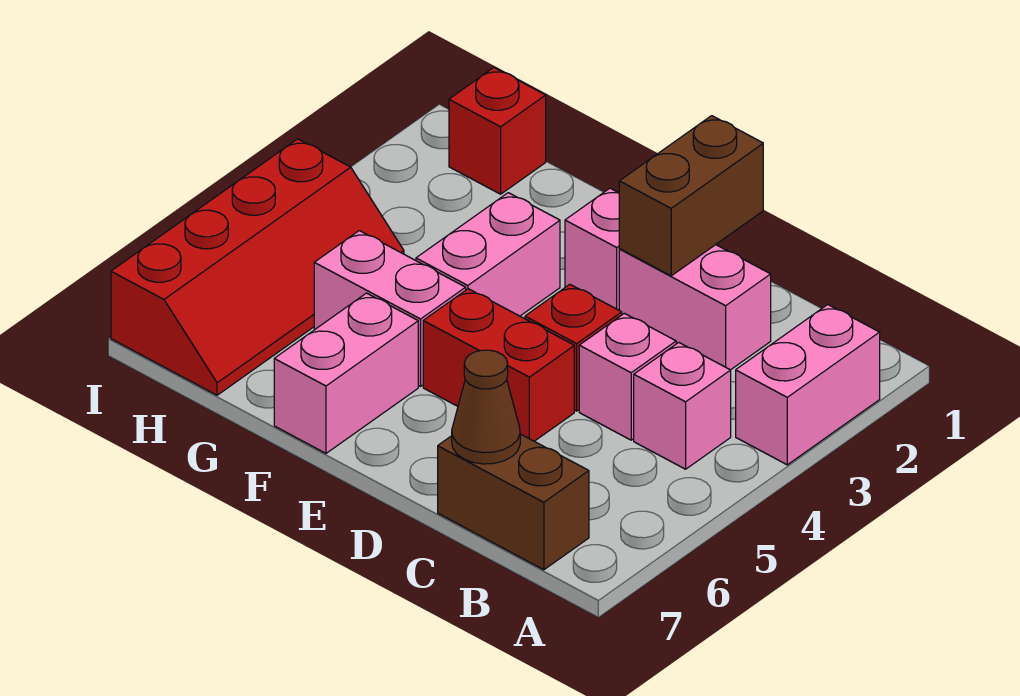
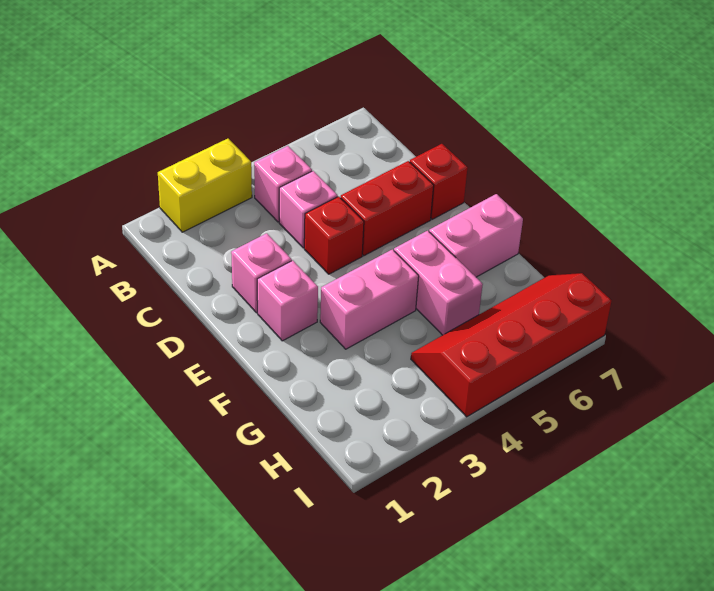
pink 1x2 brick [736,305,880,465] -> yellow 1x2 brick [158,139,252,232]
brown 1x2 brick [438,434,589,570] -> none
pink 1x2 brick [619,245,771,370] -> pink 1x1 brick [231,233,292,313]
brown 1x1 cone [452,350,520,464] -> none
brown 1x2 brick [619,116,763,276] -> none
red 1x2 brick [423,289,574,441] -> red 1x2 brick turned to [341,161,434,256]
red 1x1 brick [449,68,546,194] -> red 1x1 brick moved to [410,144,468,219]

